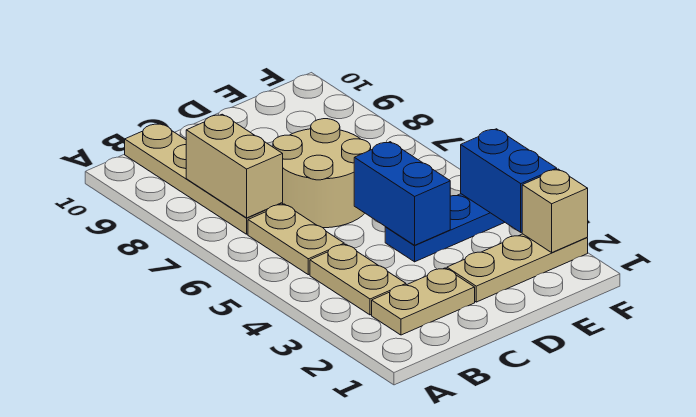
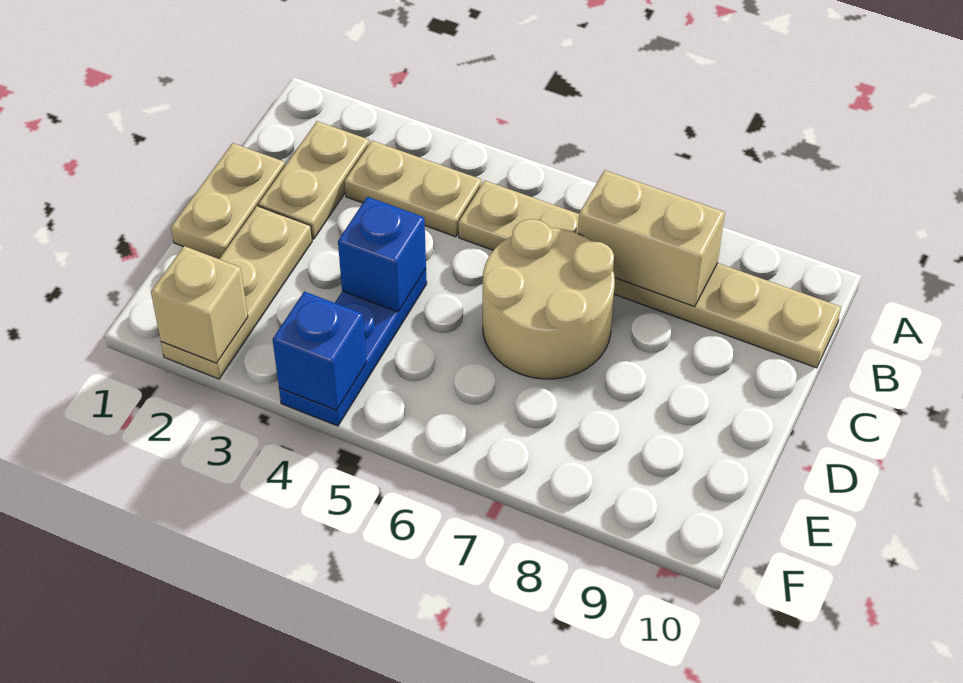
none -> tan 1x2 plate [171,143,285,259]
blue 1x2 brick [354,142,450,245] -> blue 1x1 brick [338,197,426,312]
blue 1x2 brick [461,129,557,232] -> blue 1x1 brick [273,291,366,410]

